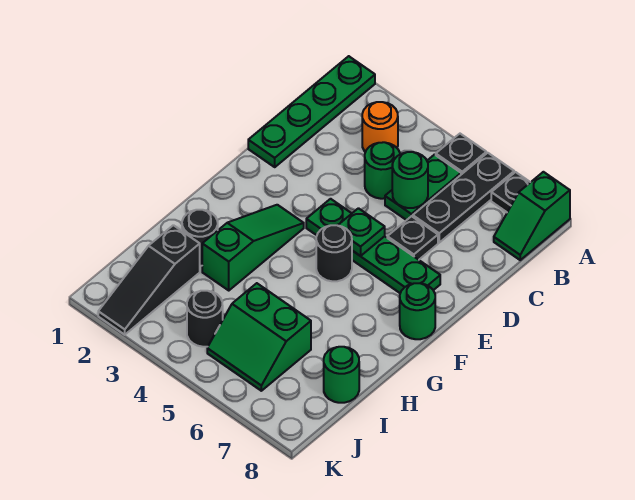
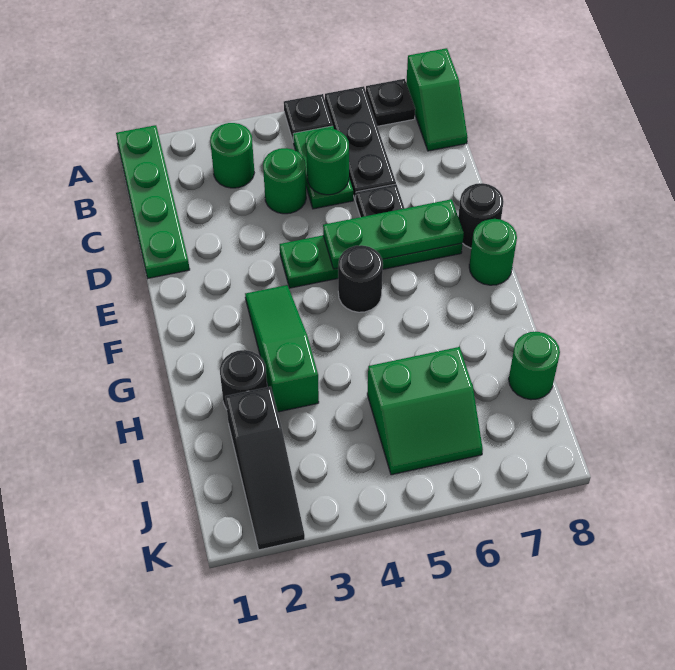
orange 1x1 round brick [362,102,398,152] -> green 1x1 round brick [210,123,254,188]
green 1x1 plate [338,208,385,256] -> green 1x3 plate [323,199,464,269]
black 1x1 round brick [187,291,223,347] -> black 1x1 round brick moved to [458,183,504,248]

